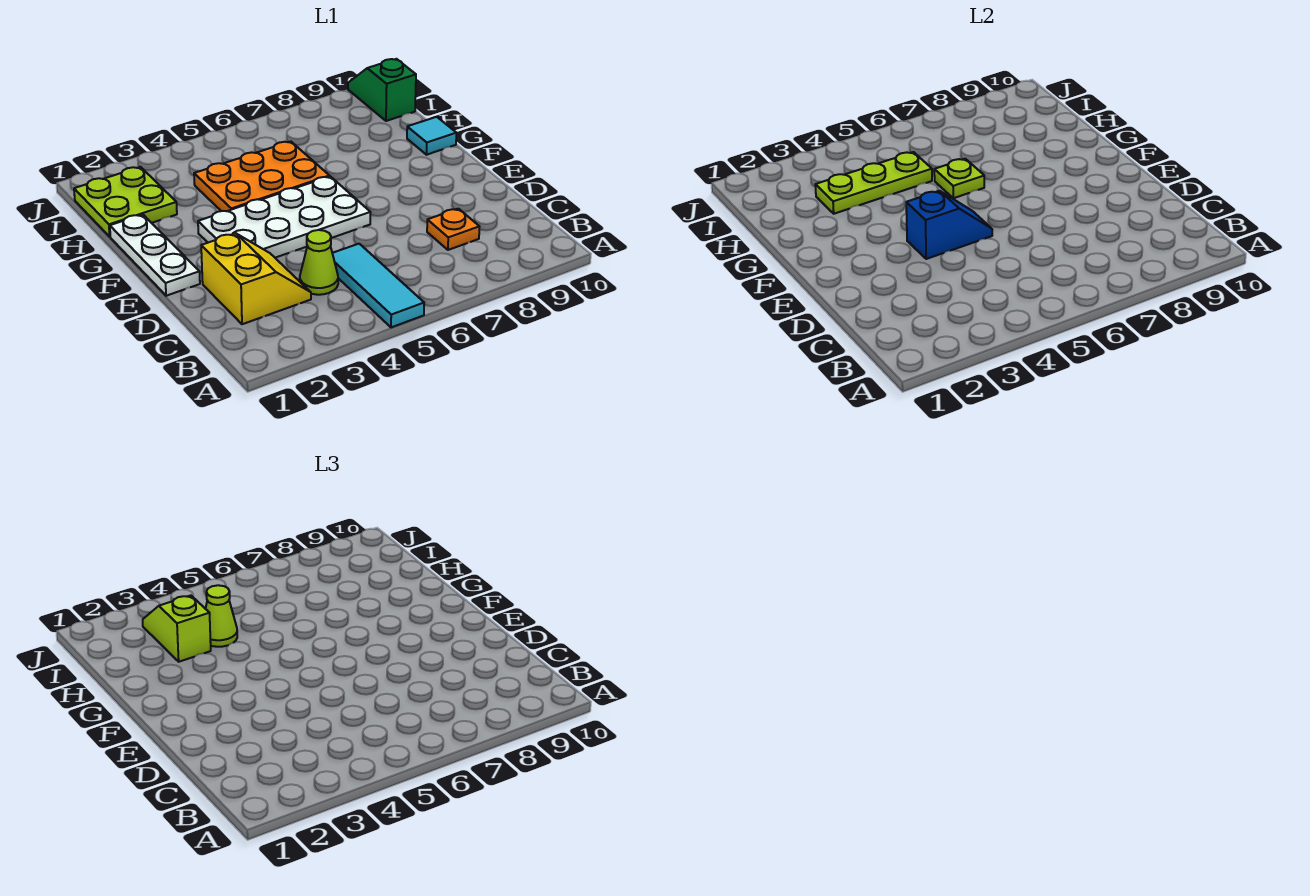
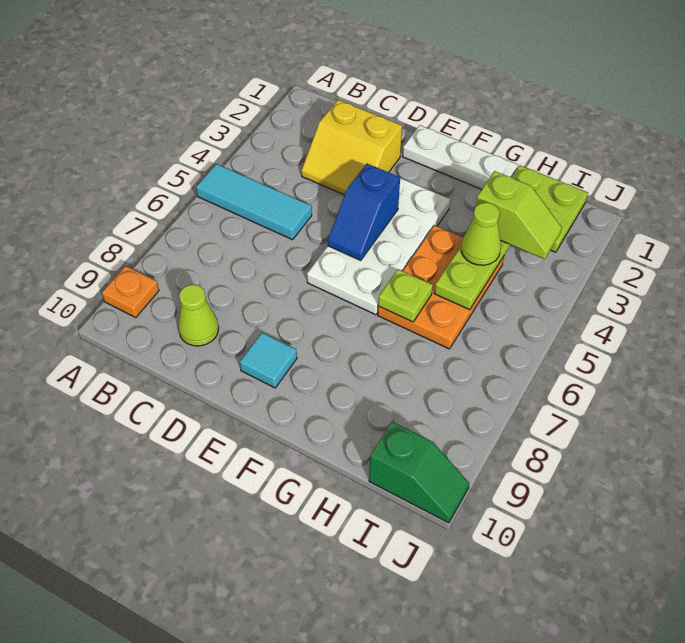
lime 1x1 cone [300,230,338,295] -> lime 1x1 cone moved to [178,285,219,346]
orange 1x1 plate [427,209,480,250] -> orange 1x1 plate moved to [102,266,159,318]
cyan 1x1 tile [407,117,456,155] -> cyan 1x1 tile moved to [240,333,297,388]

